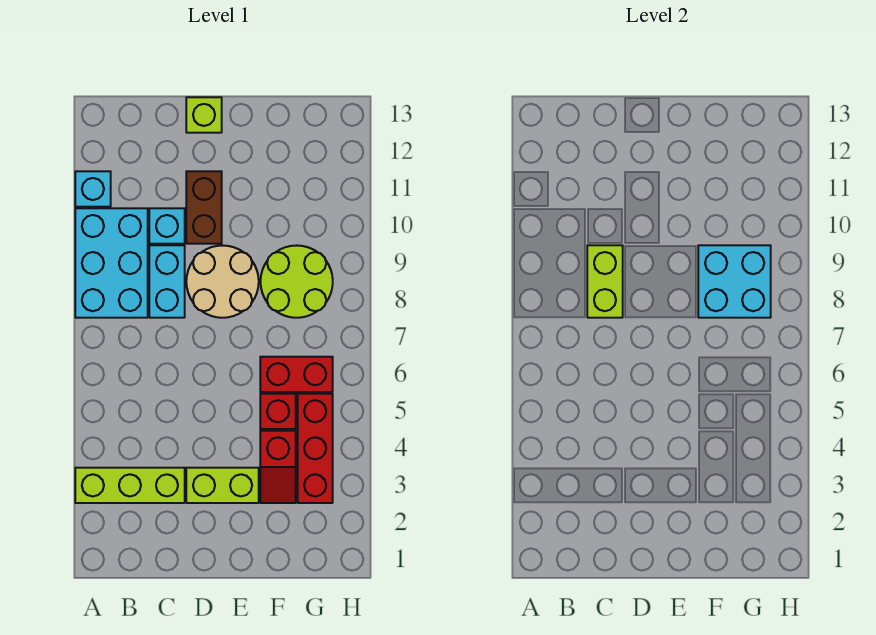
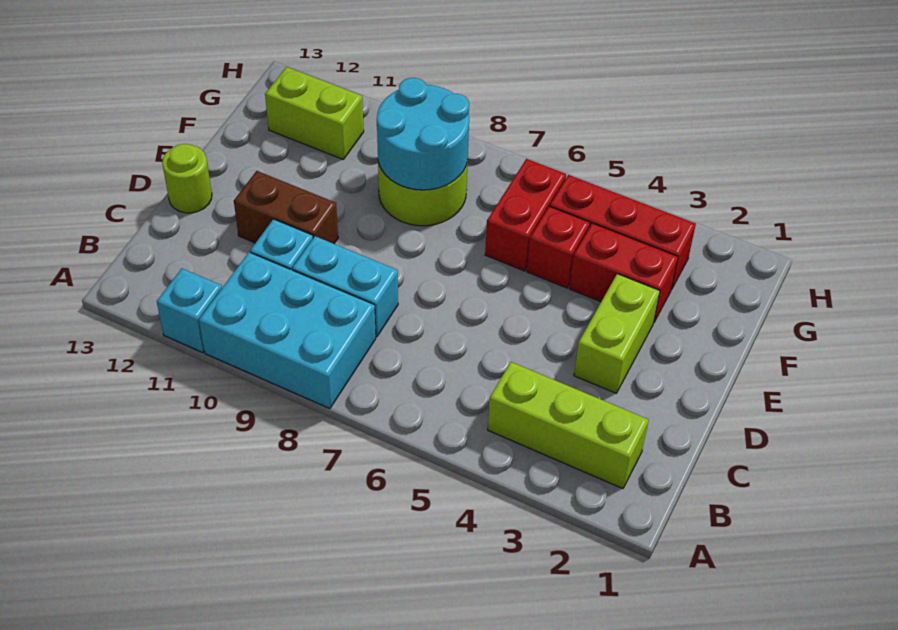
lime 1x3 brick [75,468,185,503] -> lime 1x3 brick turned to [488,362,649,489]
lime 1x2 brick [587,245,623,318] -> lime 1x2 brick moved to [265,67,364,159]
tan 2x2 round brick [186,245,259,318] -> none
lime 1x1 brick [186,97,222,133] -> lime 1x1 round brick [162,144,212,213]
red 1x2 slope [260,431,296,503] -> red 1x2 brick [569,223,678,322]
cyan 2x2 brick [698,245,771,318] -> cyan 2x2 round brick [377,78,469,190]

